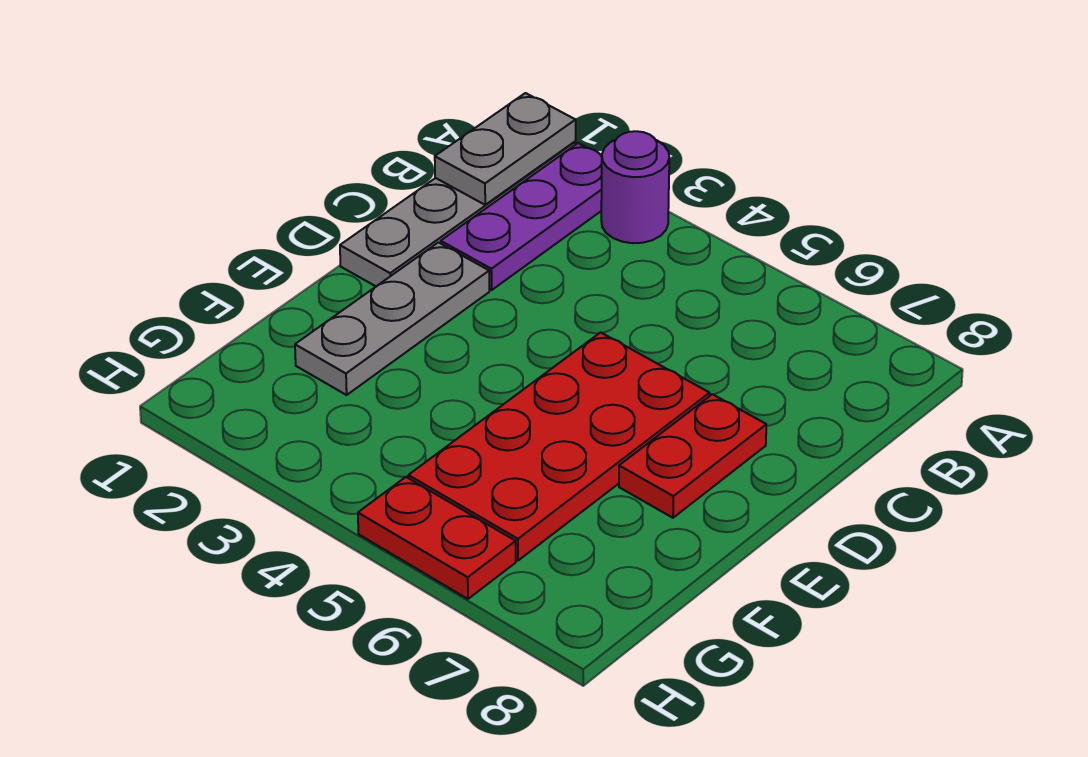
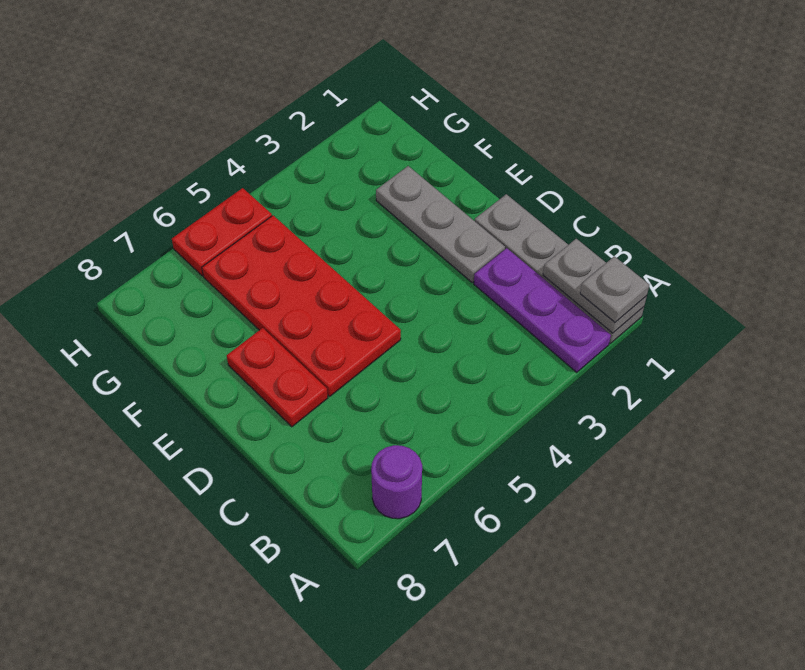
none -> grey 1x1 plate [580,256,649,322]
purple 1x1 round brick [601,131,669,243] -> purple 1x1 round brick moved to [371,445,422,519]

